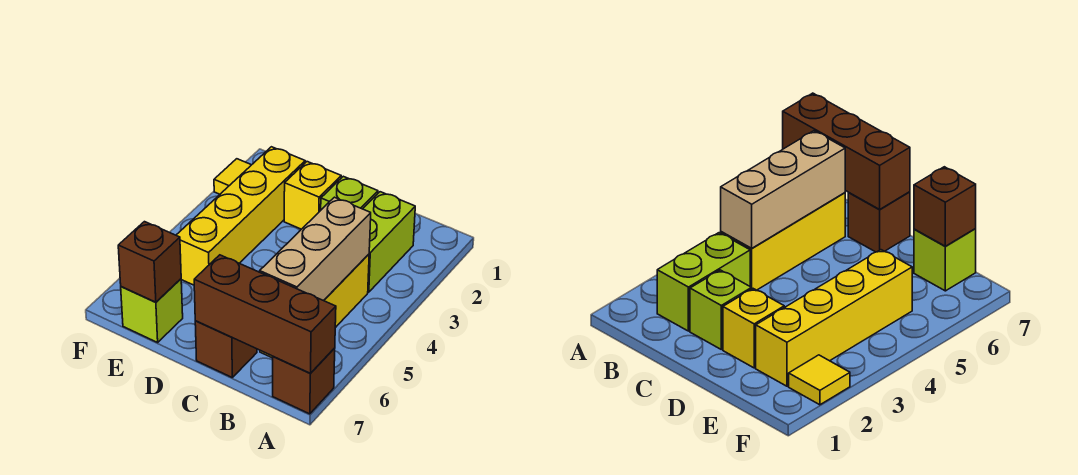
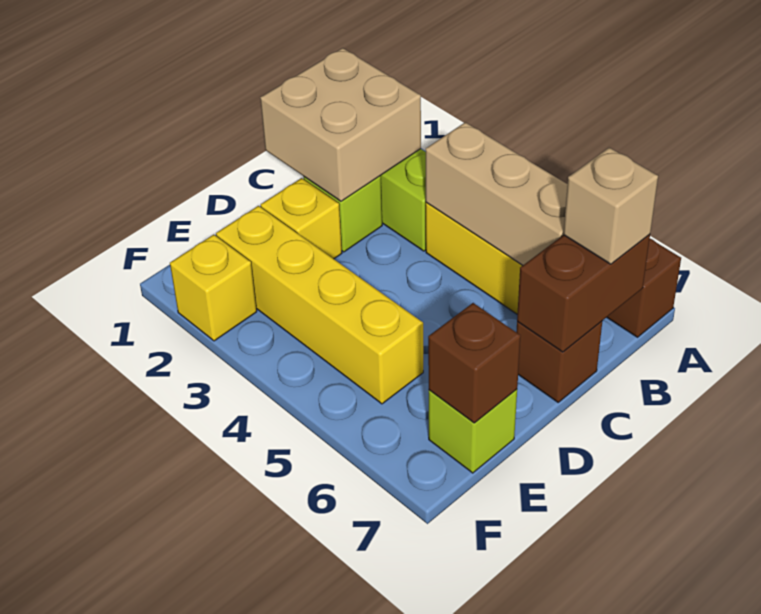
brown 1x3 brick [194,255,336,373] -> brown 1x2 brick [517,234,650,352]
none -> tan 2x2 brick [260,48,421,201]
none -> tan 1x1 brick [563,148,658,264]
yellow 1x1 tile [214,159,251,194] -> yellow 1x1 brick [170,235,257,341]

